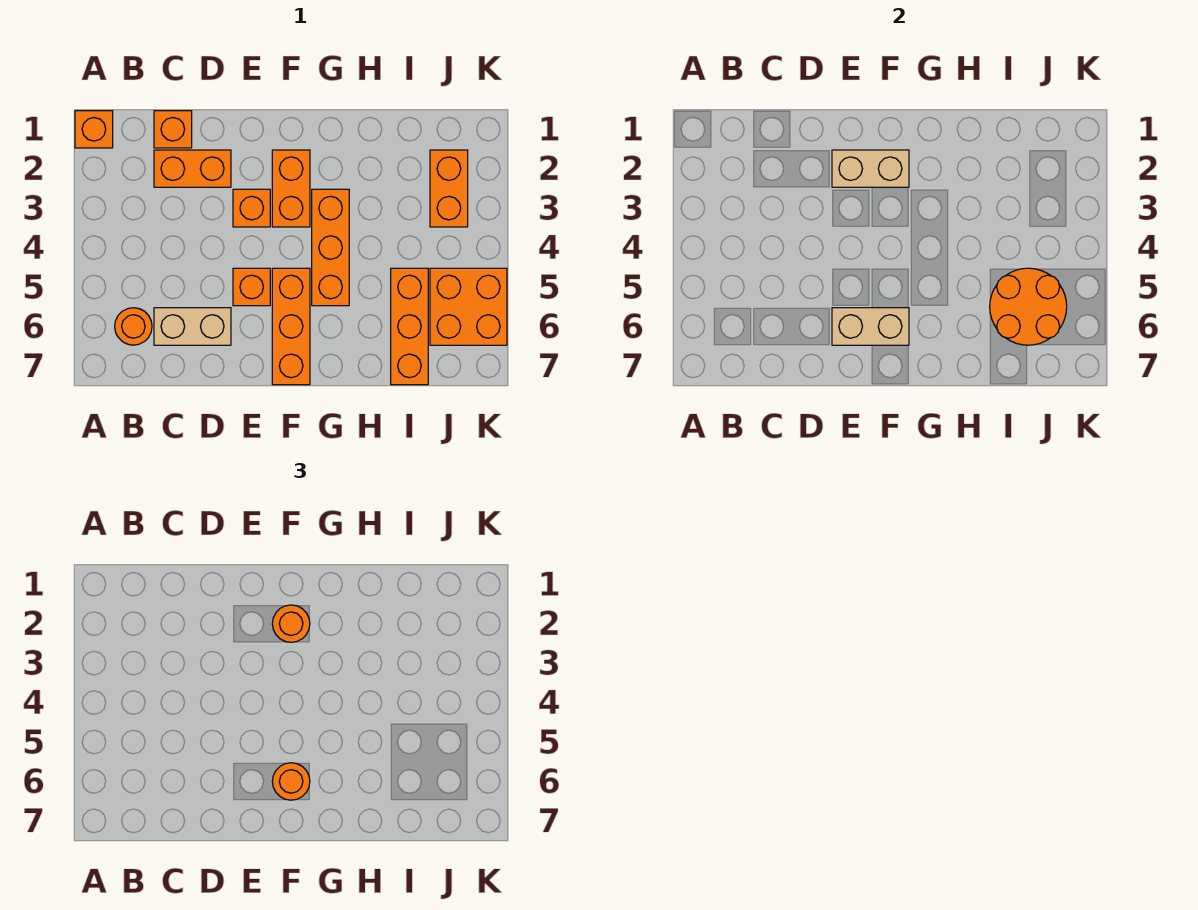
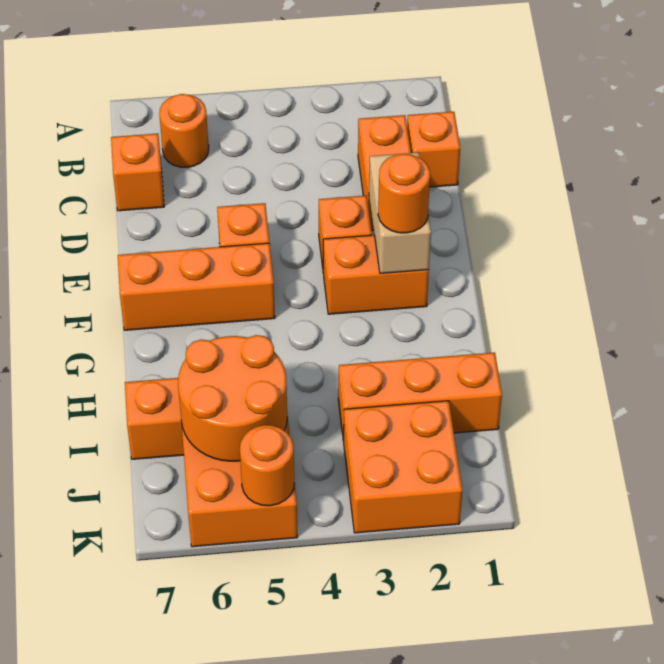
orange 1x1 brick [75,111,113,148] -> orange 1x1 brick moved to [111,134,164,211]
tan 1x2 brick [154,308,231,345] -> none
tan 1x2 brick [832,308,909,345] -> none
orange 1x1 round brick [272,763,310,800] -> orange 1x1 round brick moved to [240,425,294,506]
orange 1x3 brick [312,189,349,306] -> orange 1x3 brick moved to [338,352,502,442]
orange 1x2 brick [430,150,468,227] -> orange 2x2 brick [344,401,463,533]

